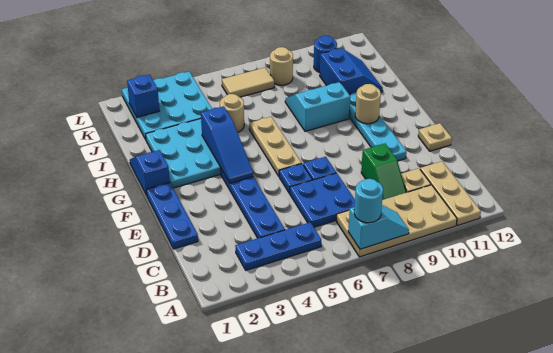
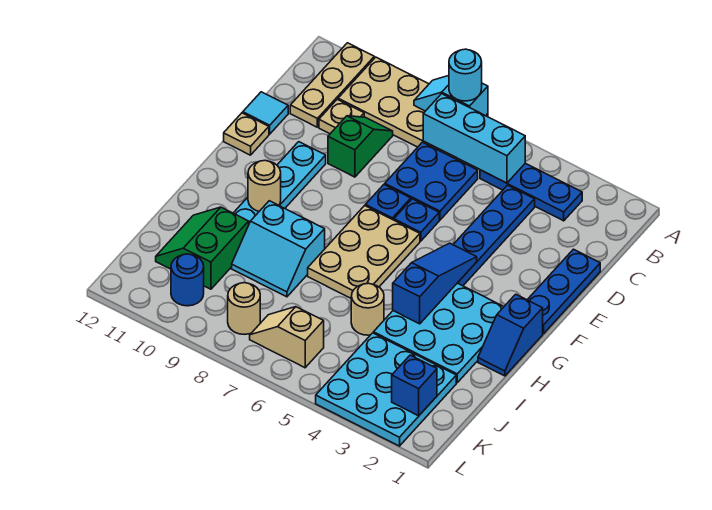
none -> cyan 1x3 brick [423,94,525,183]
none -> cyan 1x1 tile [243,92,288,134]
tan 1x3 plate [249,117,302,176] -> tan 2x3 plate [308,206,420,298]
blue 2x2 slope [320,48,383,95] -> green 2x2 slope [156,207,249,289]
tan 1x2 tile [222,68,274,97] -> tan 1x2 slope [250,307,324,368]

